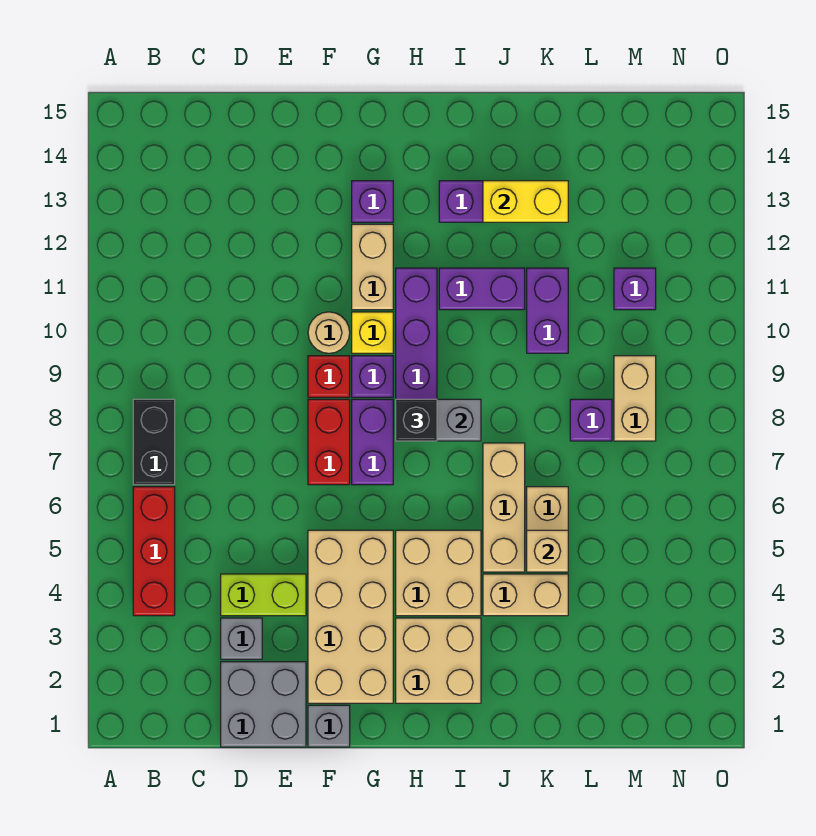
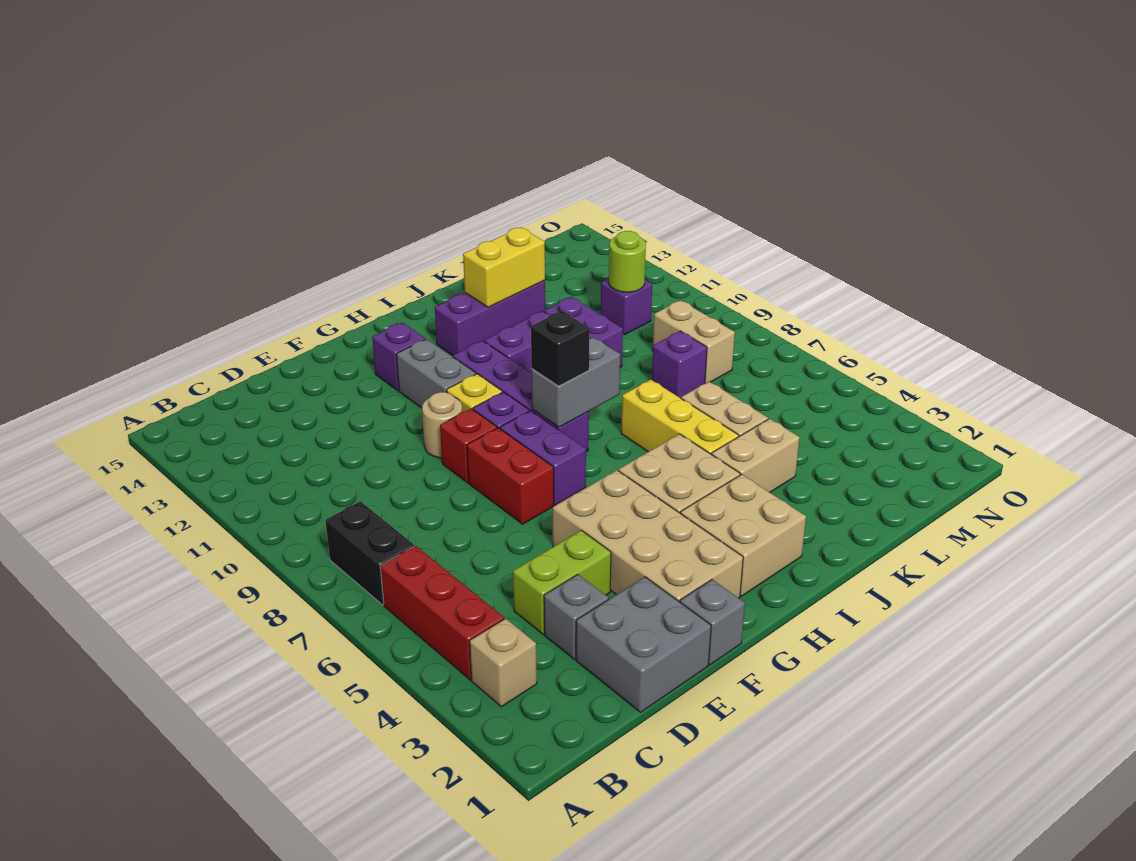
tan 1x2 brick [352,224,393,310] -> grey 1x2 brick [396,339,476,408]
tan 1x3 brick [483,443,525,572] -> yellow 1x3 brick [621,380,739,455]
tan 1x1 brick [527,530,568,572] -> tan 1x1 brick moved to [470,618,537,707]
none -> lime 1x1 round brick [609,231,646,292]

